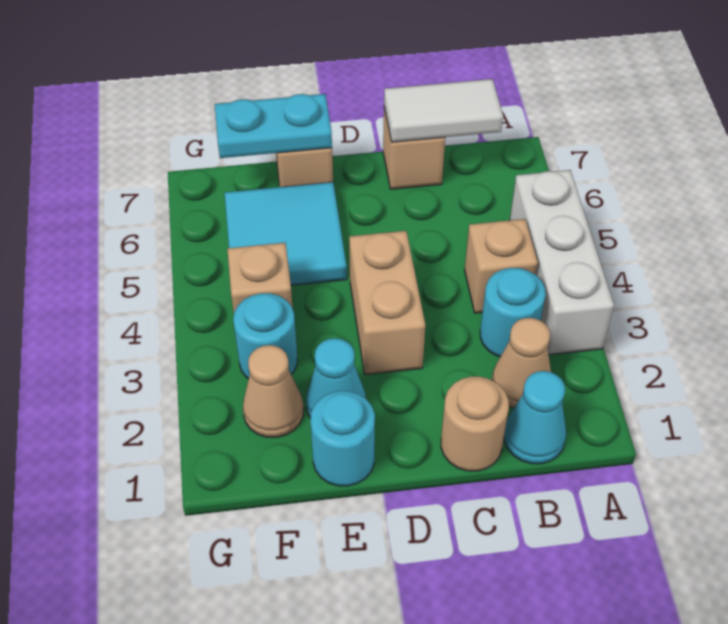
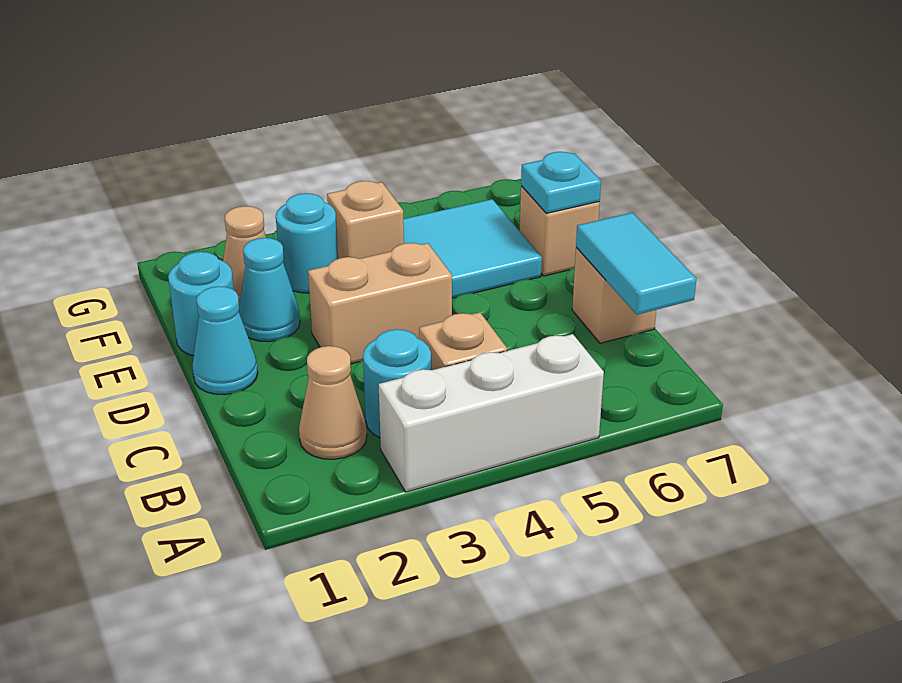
cyan 1x1 cone [504,371,566,464] -> cyan 1x1 cone moved to [192,286,258,395]
white 1x2 tile [384,79,503,142] -> cyan 1x2 tile [576,213,697,315]
tan 1x1 round brick [441,377,509,471] -> none
cyan 1x2 plate [215,94,332,158] -> cyan 1x1 plate [521,152,601,213]

